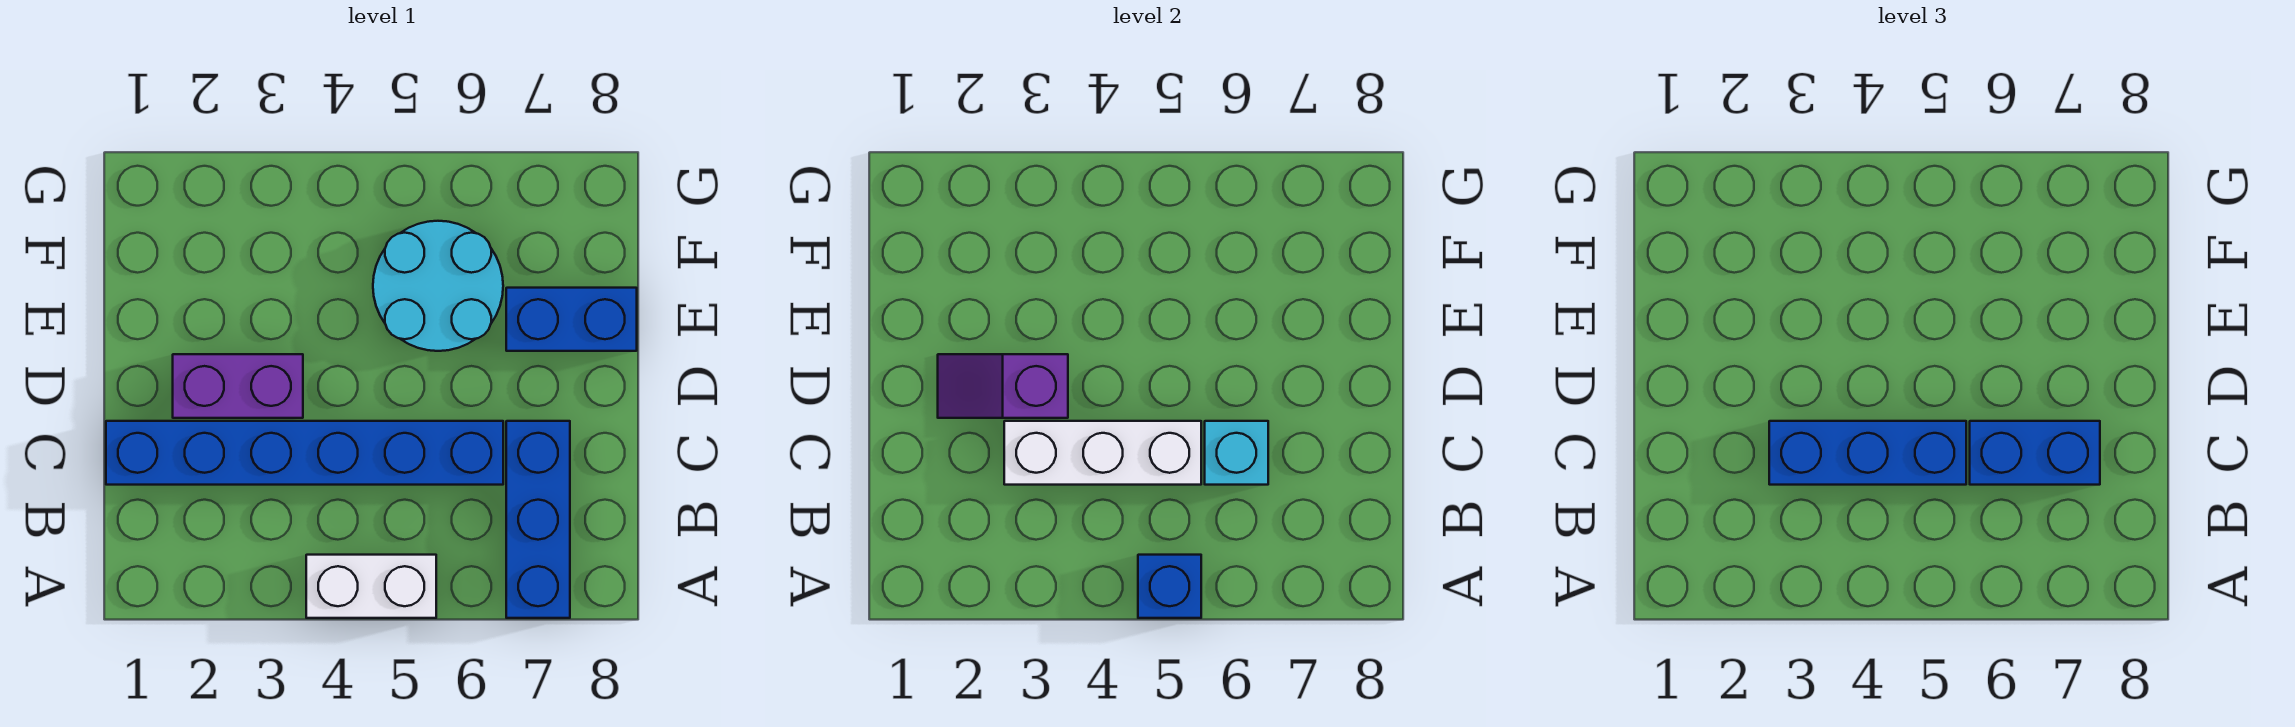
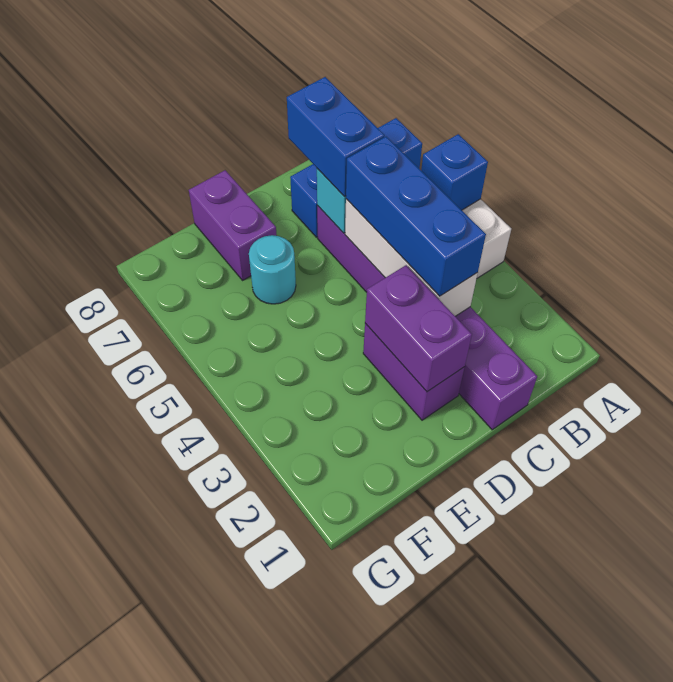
blue 1x6 brick [106,421,503,485] -> purple 1x6 brick [317,206,537,430]
purple 1x2 slope [938,354,1068,418] -> purple 1x2 brick [365,265,472,392]
cyan 2x2 round brick [373,221,503,351] -> cyan 1x1 round brick [249,235,296,304]
blue 1x2 brick [506,288,637,351] -> purple 1x2 brick [189,170,277,280]

